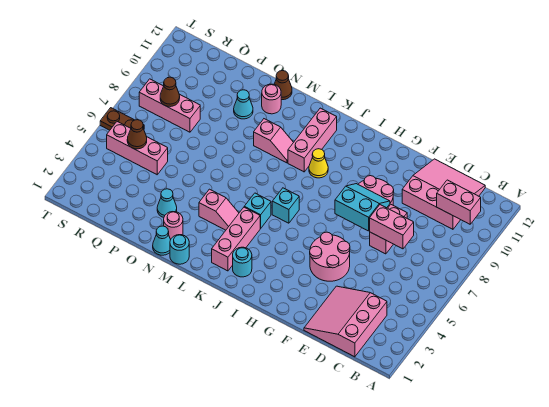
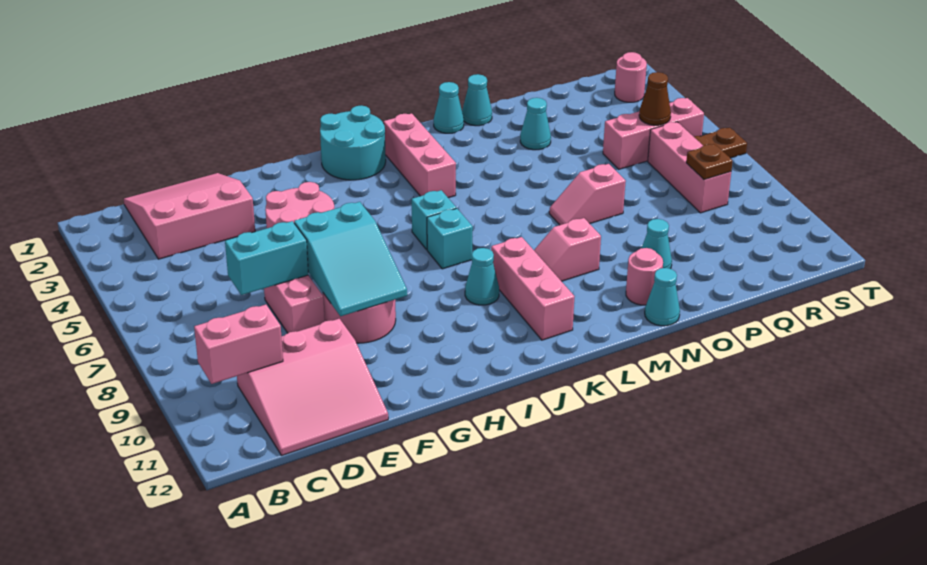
pink 3x3 slope [304,286,387,357] -> pink 3x3 slope turned to [124,173,255,259]
pink 1x2 brick [370,205,414,249] -> cyan 1x2 brick [225,221,308,295]
cyan 2x2 slope [335,184,390,231] -> cyan 2x3 slope [294,202,407,316]
cyan 1x1 round brick [233,247,252,277] -> cyan 2x2 round brick [320,105,386,180]
yellow 1x1 cone [309,149,328,178] -> cyan 1x1 cone [465,248,499,305]
cyan 1x1 brick [244,193,271,228] -> cyan 1x1 brick moved to [427,208,473,269]
pink 1x2 slope [199,189,239,230] -> pink 1x2 slope moved to [549,164,626,225]
cyan 1x1 round brick [170,235,189,264] -> cyan 1x1 cone [434,82,464,133]
pink 1x1 round brick [164,212,183,239] -> pink 1x1 round brick moved to [615,52,647,102]
brown 1x1 cone [274,71,292,100] -> cyan 1x1 cone [645,268,680,326]
pink 1x3 brick [139,79,200,132] -> pink 1x3 brick turned to [648,122,731,213]
brown 1x1 cone [160,77,180,107] -> brown 1x1 plate [686,144,733,180]

